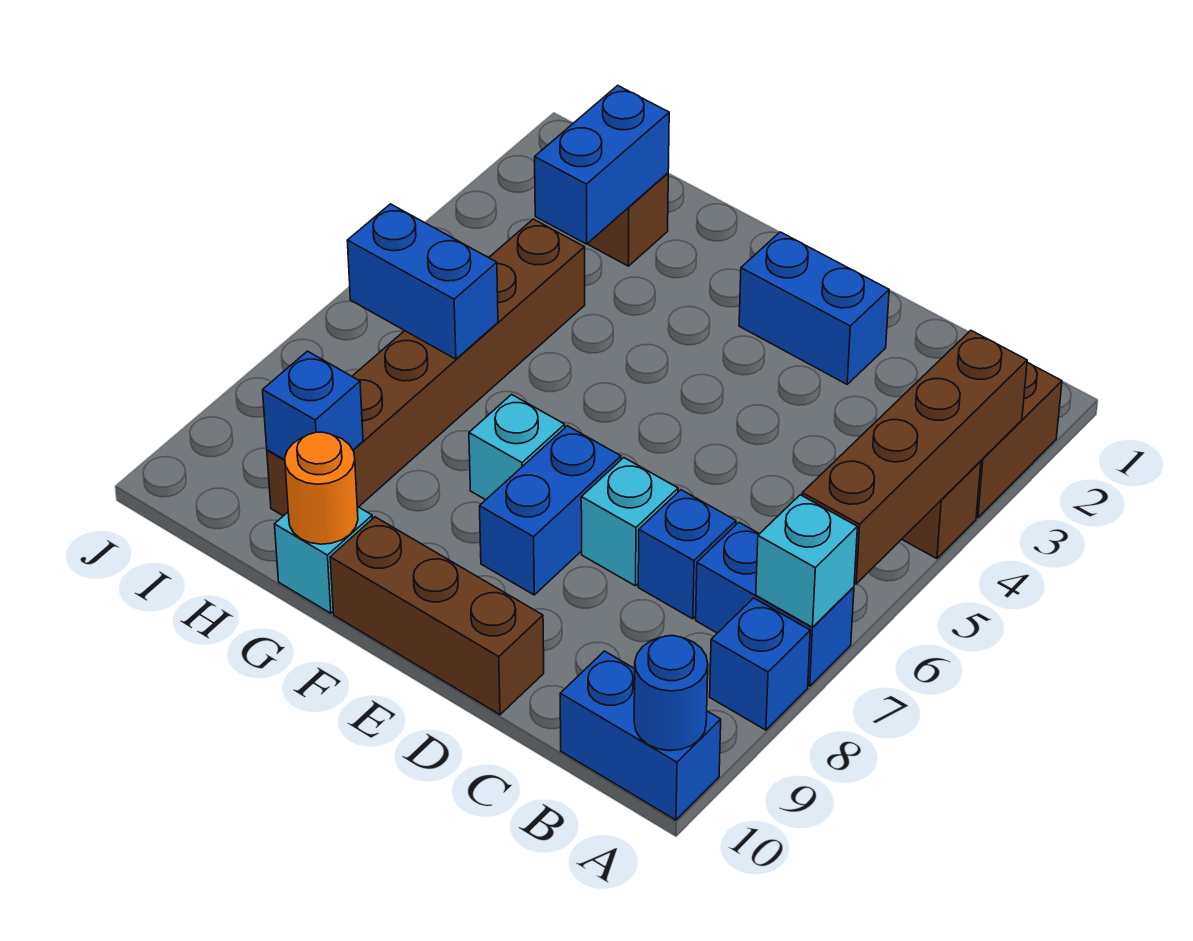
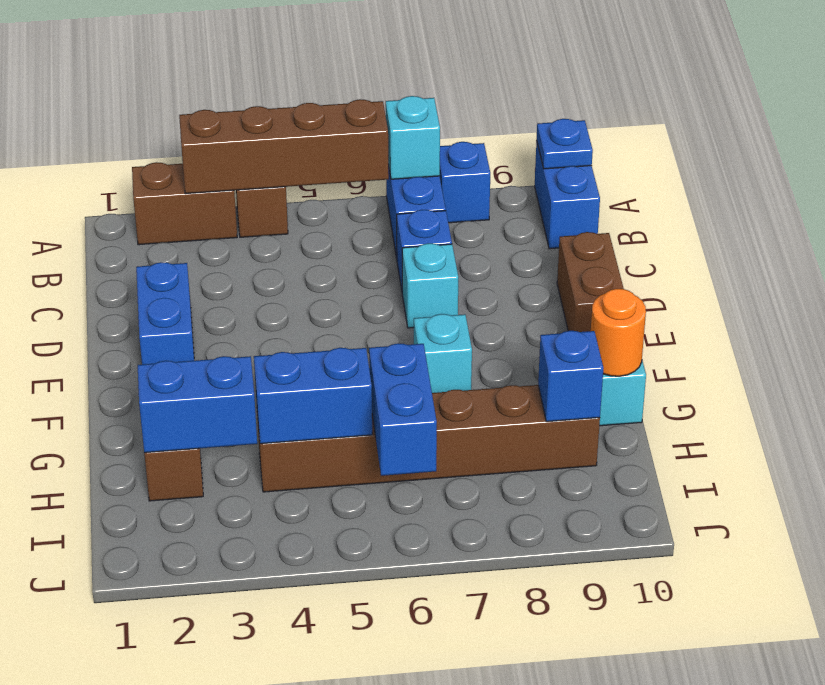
blue 1x1 round brick [634,636,708,751] -> blue 1x1 plate [537,119,593,169]
brown 1x3 brick [330,517,544,715] -> brown 1x2 brick [557,232,624,332]
blue 1x2 brick [480,426,621,595] -> blue 1x2 brick moved to [254,348,372,444]

